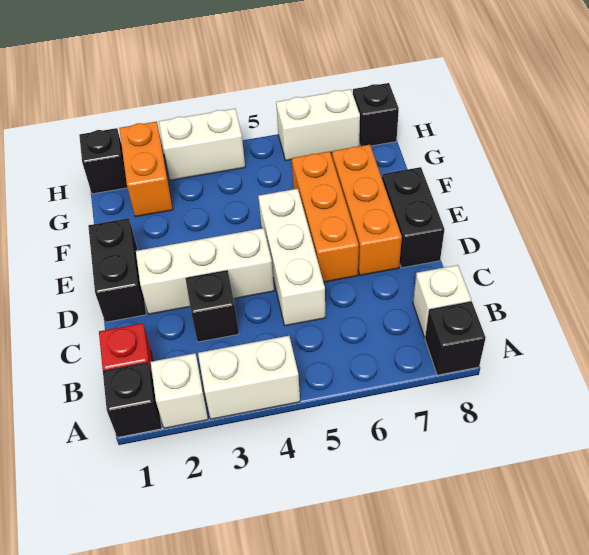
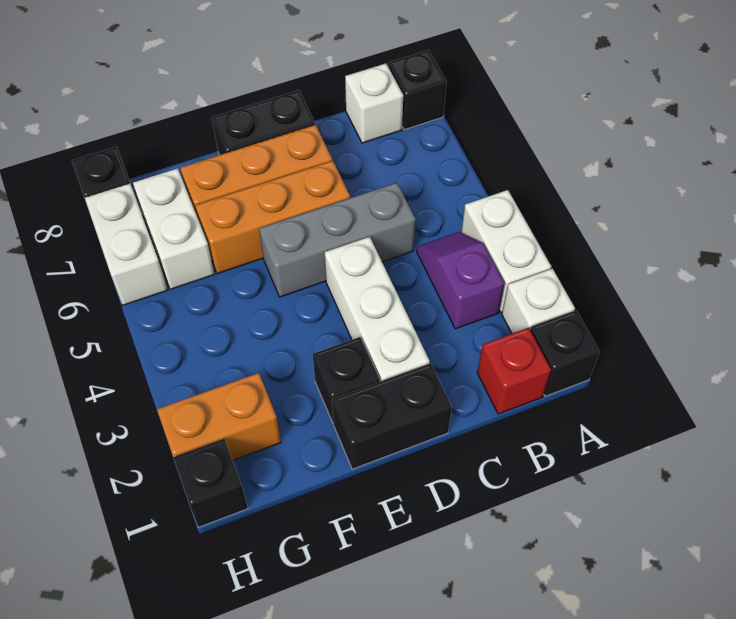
none -> purple 1x2 slope [417,232,505,329]
black 1x1 brick [185,270,239,342] -> black 1x1 brick moved to [313,337,380,423]
white 1x3 brick [258,189,325,326] -> grey 1x3 brick [259,183,416,297]
white 1x2 brick [159,109,245,180] -> white 1x2 brick moved to [133,168,214,289]

